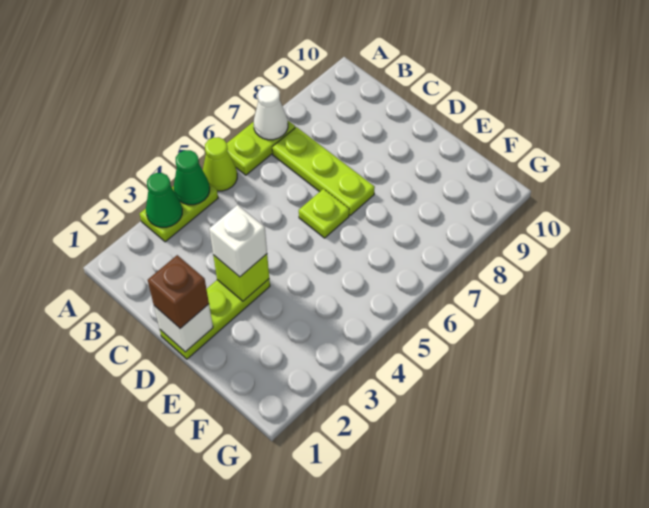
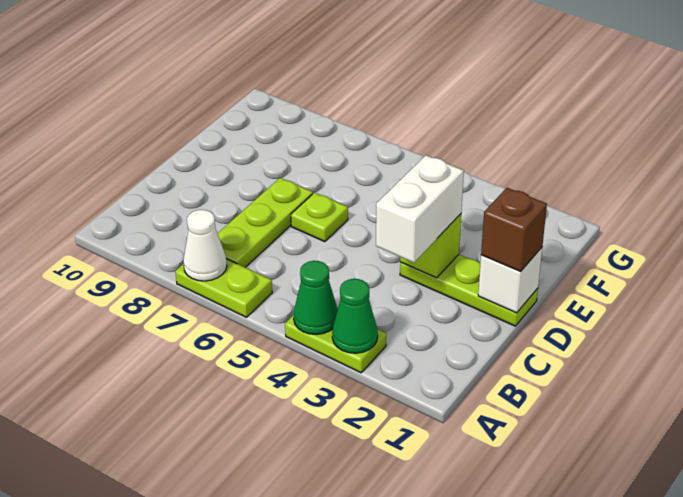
lime 1x1 cone [203,137,237,191] -> none
white 1x1 brick [209,205,267,277] -> white 1x2 brick [376,155,464,263]

